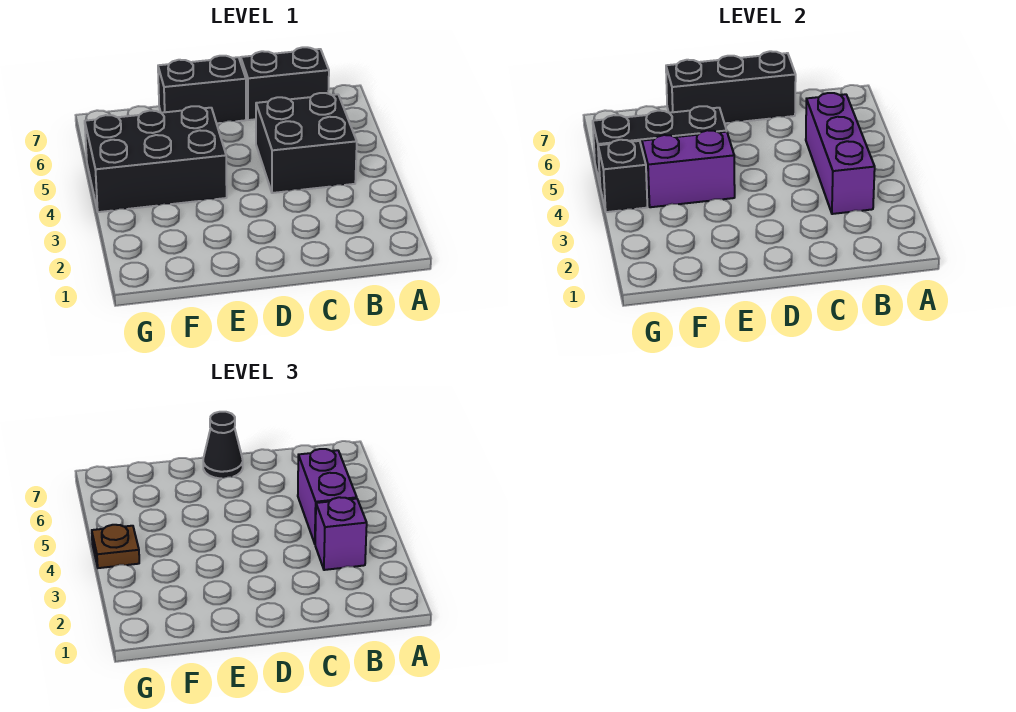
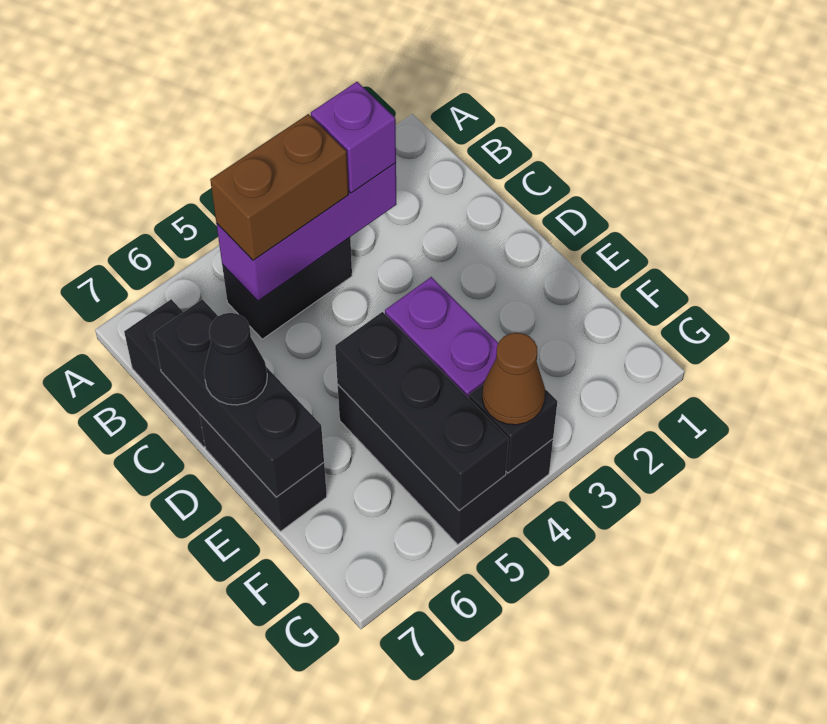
black 2x2 brick [256,93,357,193] -> black 1x2 brick [222,238,352,339]
purple 1x2 brick [298,449,357,543] -> brown 1x2 brick [210,114,348,260]
brown 1x1 plate [92,525,139,568] -> brown 1x1 cone [482,333,545,425]

